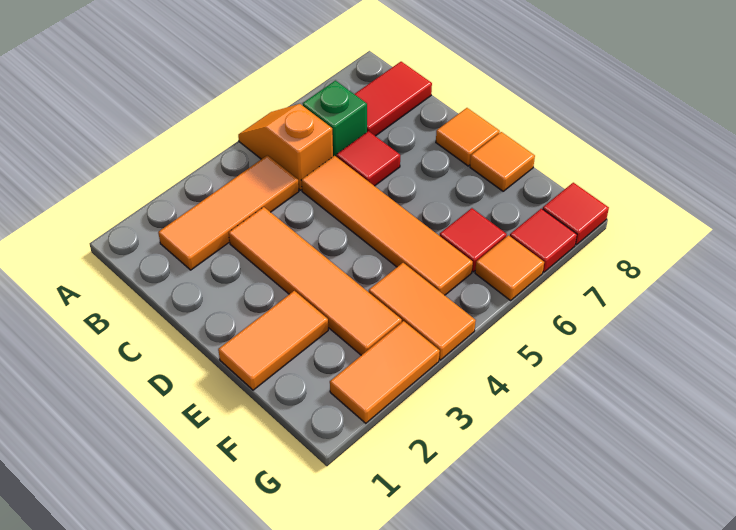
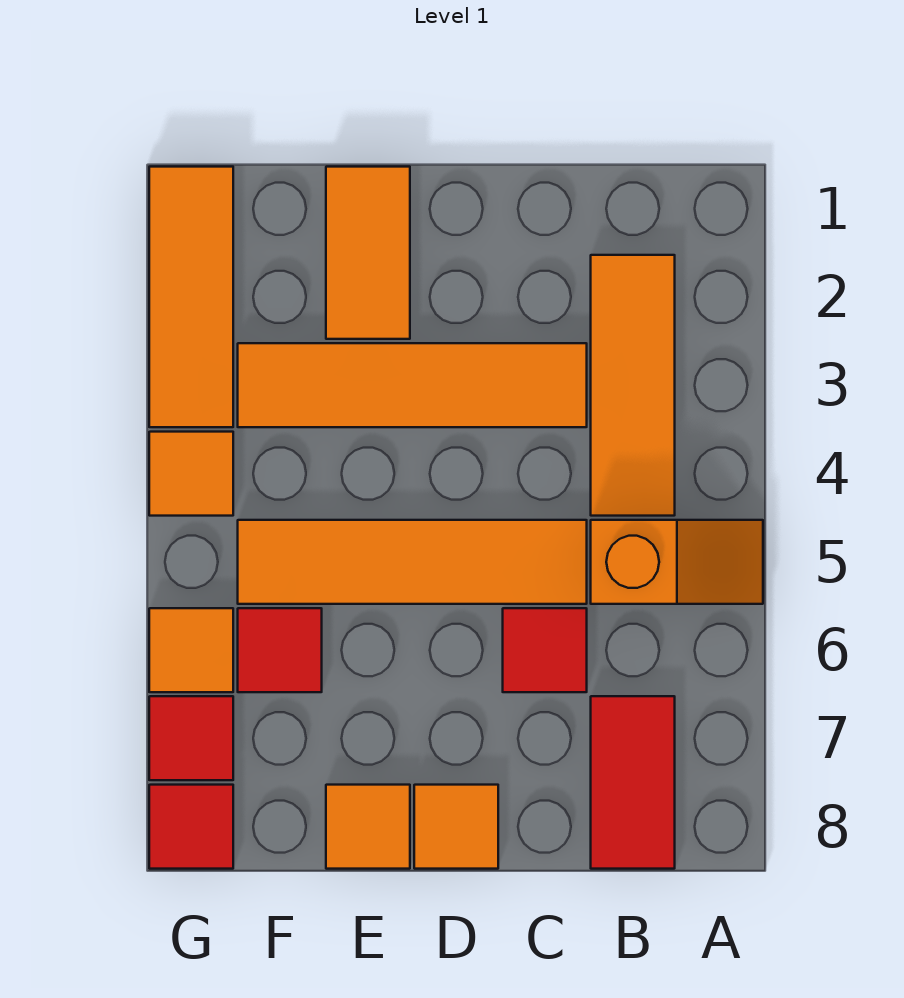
green 1x1 brick [303,81,367,156] -> none
orange 1x2 tile [369,263,476,360] -> orange 1x1 tile [149,432,233,516]
orange 1x2 tile [330,321,440,423] -> orange 1x3 tile [149,167,233,427]

